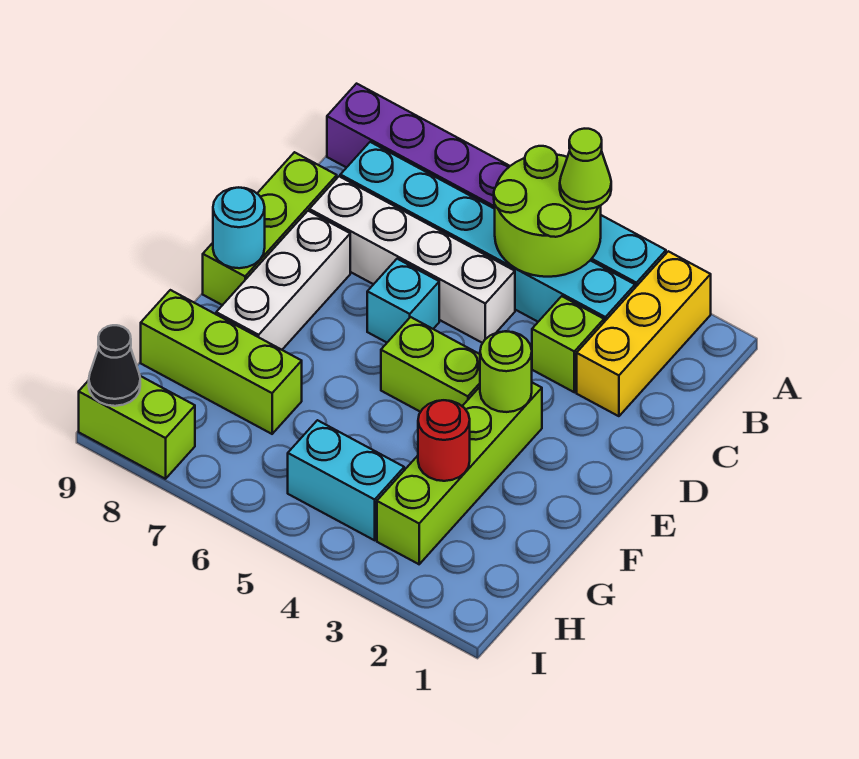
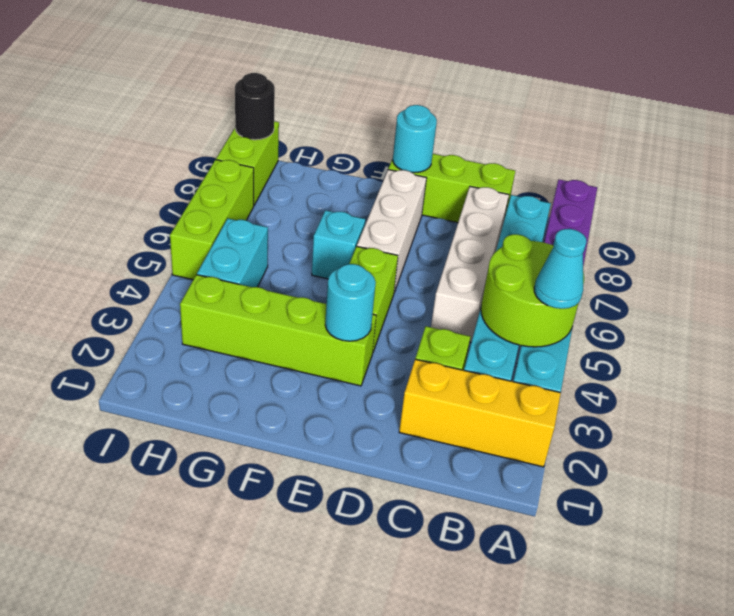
lime 1x1 cone [560,129,611,209] -> cyan 1x1 cone [534,229,587,309]
cyan 1x1 brick [367,259,439,342] -> cyan 1x1 brick moved to [312,210,365,279]
white 1x3 brick [216,211,350,350] -> white 1x3 brick turned to [357,170,426,292]
lime 1x1 round brick [480,331,532,412] -> cyan 1x1 round brick [325,264,376,341]
red 1x1 round brick [418,400,470,481] -> none
lime 1x3 brick [141,290,302,434] -> lime 1x3 brick moved to [170,160,254,280]
black 1x1 cone [89,325,140,406] -> black 1x1 round brick [235,73,275,140]

